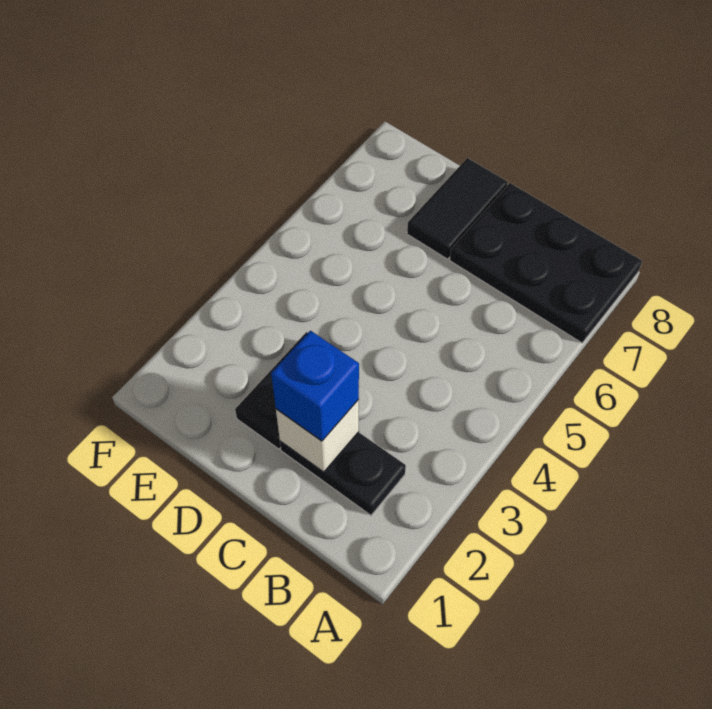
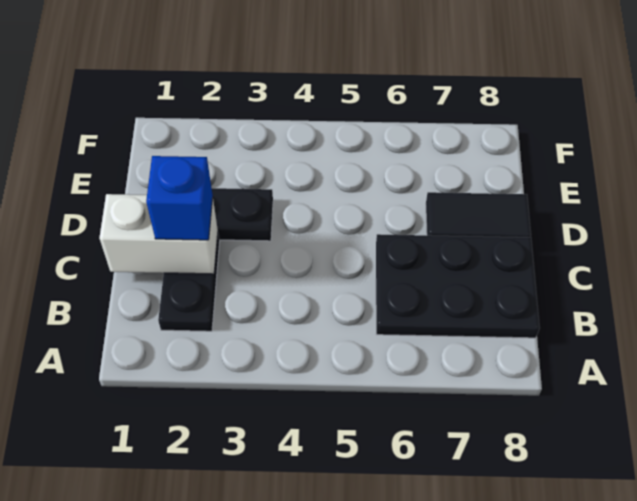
black 2x3 plate [450,183,642,343] -> black 2x3 plate turned to [376,234,540,338]
white 1x1 brick [276,400,359,472] -> white 1x2 brick [99,194,218,274]

